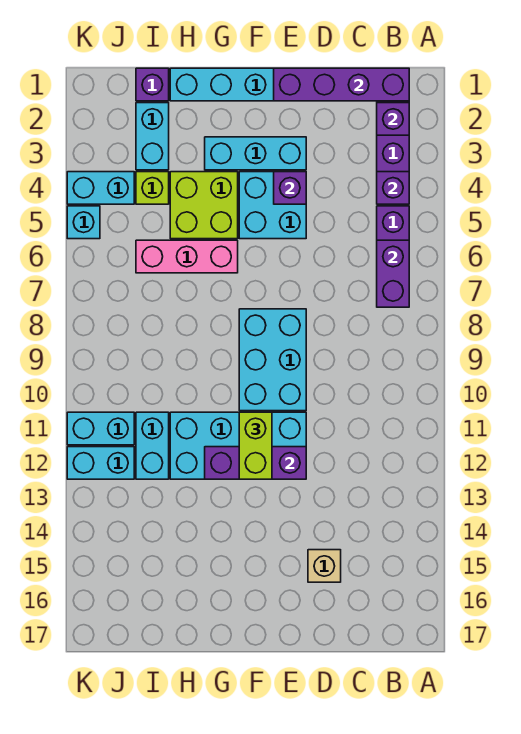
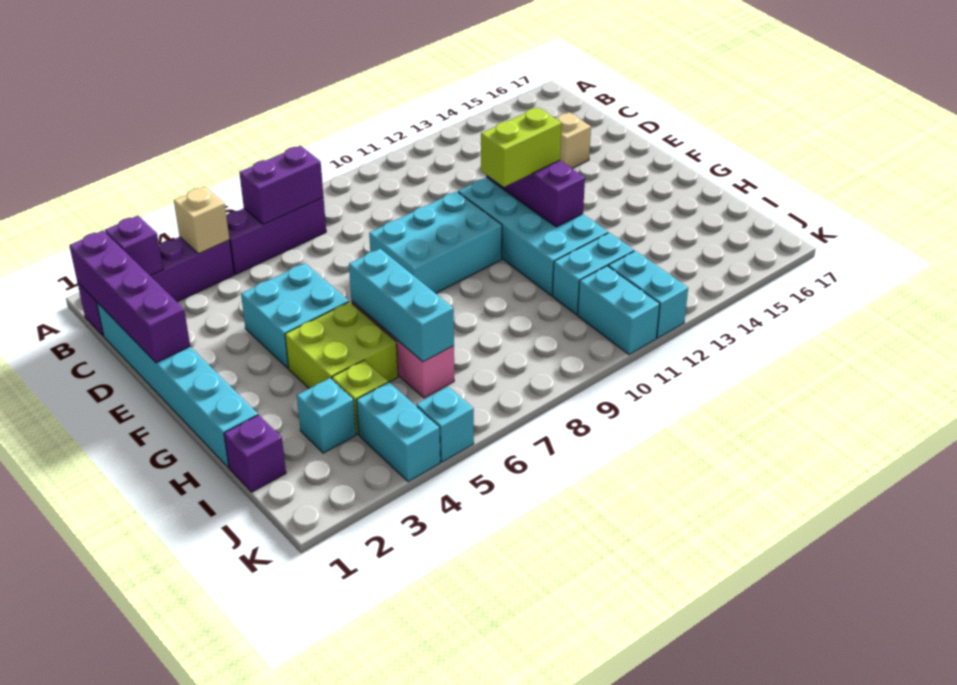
purple 1x1 brick [377,172,409,204] -> tan 1x1 brick [174,187,230,254]
cyan 1x3 brick [205,137,306,170] -> cyan 1x3 brick moved to [349,249,454,362]
purple 1x1 brick [274,172,306,204] -> none
cyan 1x2 brick [136,103,169,170] -> cyan 1x1 brick [297,378,356,453]

